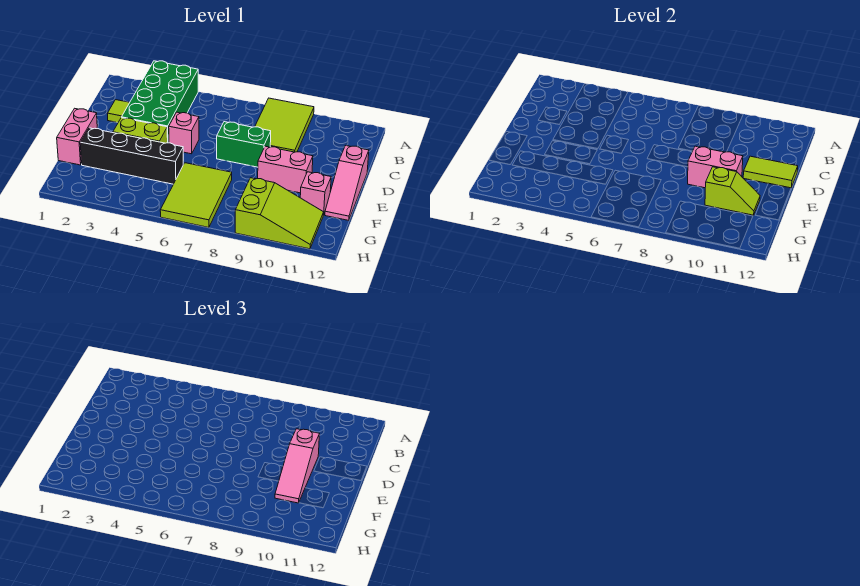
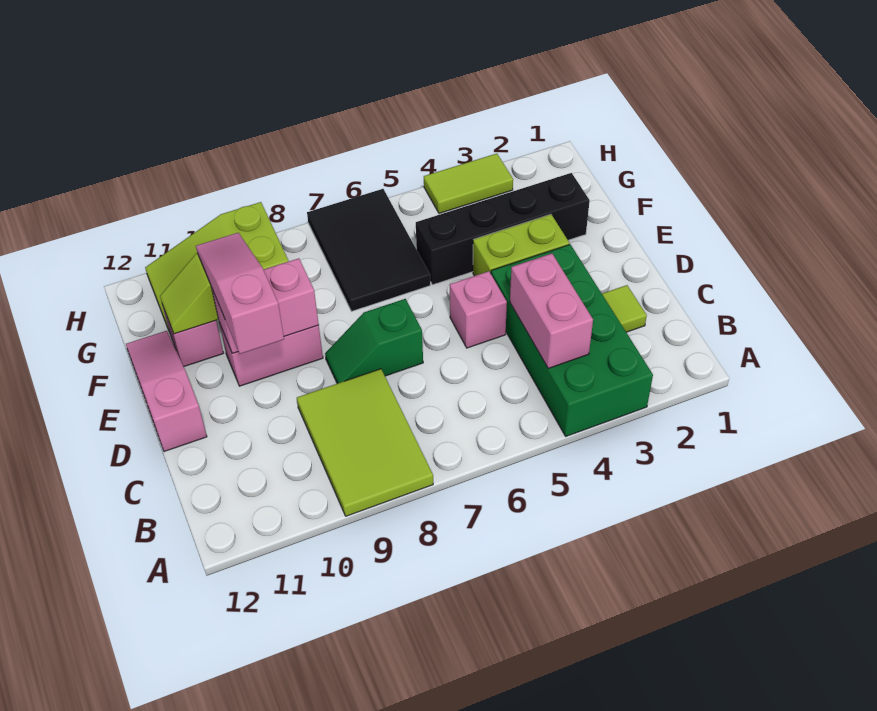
green 1x2 brick [217,122,271,167] -> green 1x2 slope [325,299,423,384]
lime 1x2 tile [743,156,798,188] -> lime 1x2 tile moved to [424,154,513,213]
pink 1x2 brick [57,108,97,165] -> pink 1x2 brick moved to [510,254,593,368]
lime 2x3 tile [160,163,232,227] -> black 2x3 tile [307,189,430,311]

